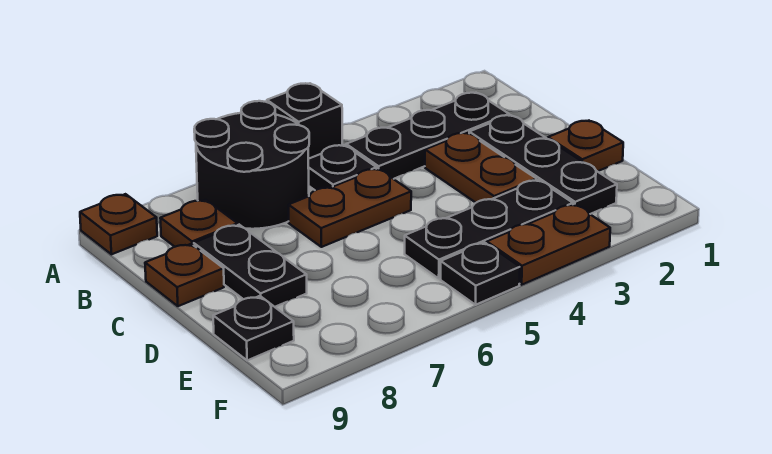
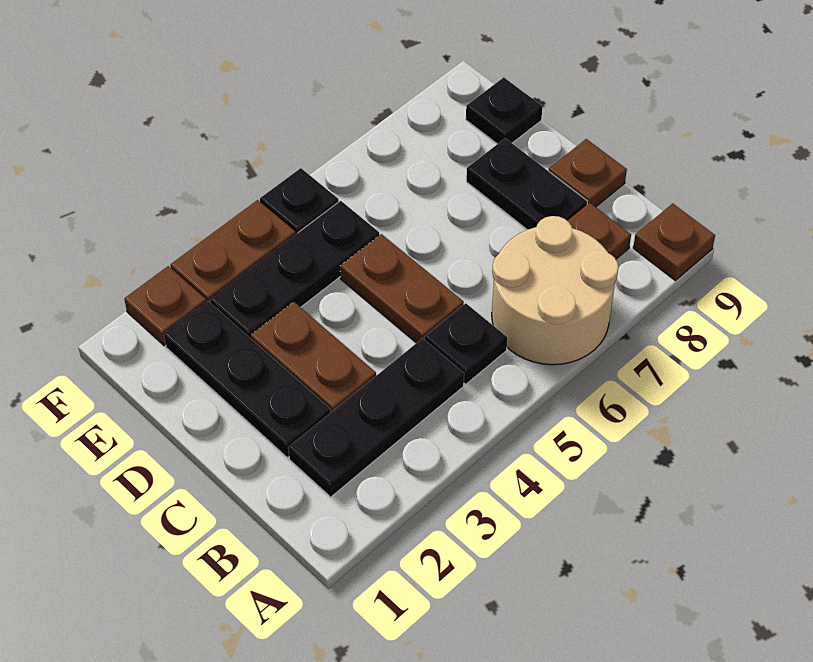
black 1x1 brick [267,83,342,159] -> none
black 2x2 round brick [194,101,309,229] -> tan 2x2 round brick [492,216,619,365]
brown 1x2 plate [288,169,411,247] -> brown 1x2 plate turned to [340,234,464,343]
brown 1x1 plate [548,121,623,171] -> brown 1x1 plate moved to [124,266,206,346]

